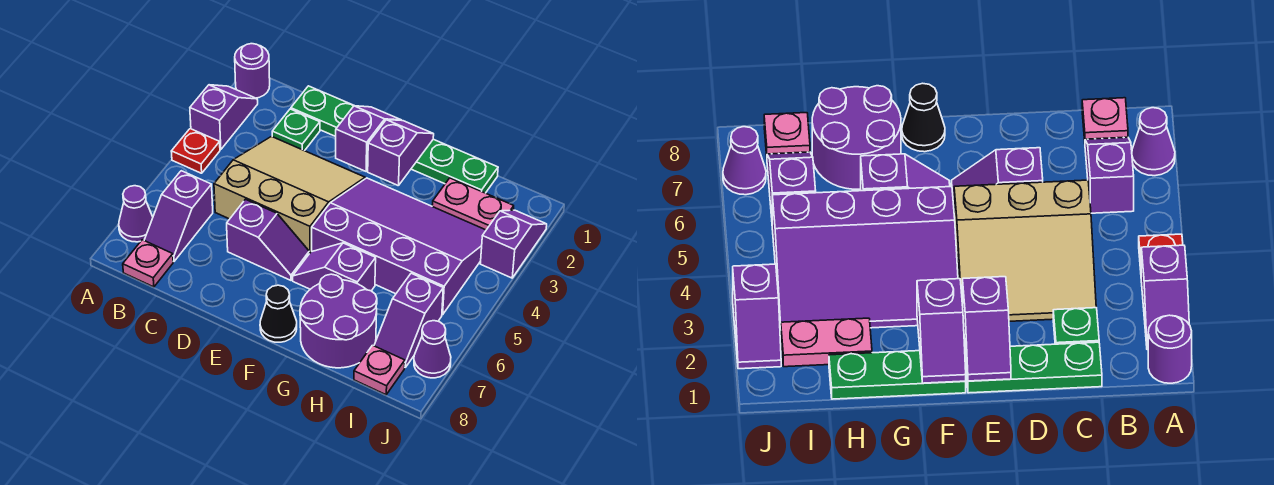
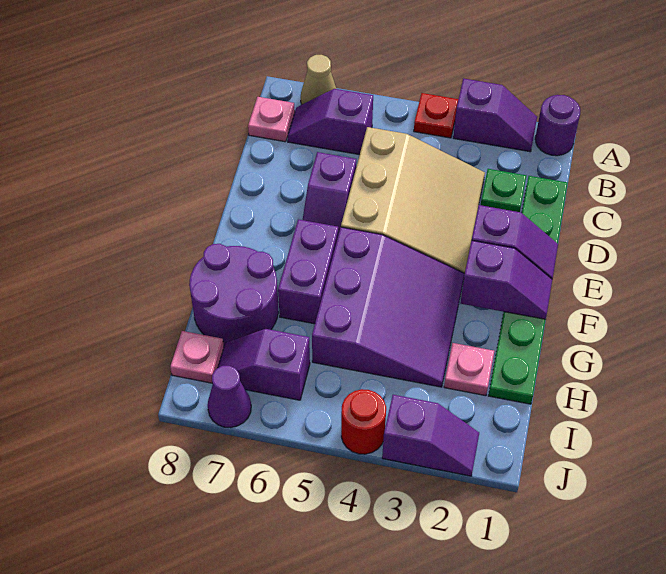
purple 1x1 cone [119,186,153,242] -> tan 1x1 cone [301,55,336,104]
purple 3x4 slope [312,178,486,315] -> purple 3x3 slope [312,227,465,387]
purple 1x2 slope [293,243,376,291] -> purple 1x2 brick [278,219,338,324]
black 1x1 cone [260,285,297,342] -> none
pink 1x2 plate [432,178,514,230] -> pink 1x1 plate [444,343,494,396]
none -> red 1x1 round brick [341,389,386,454]

